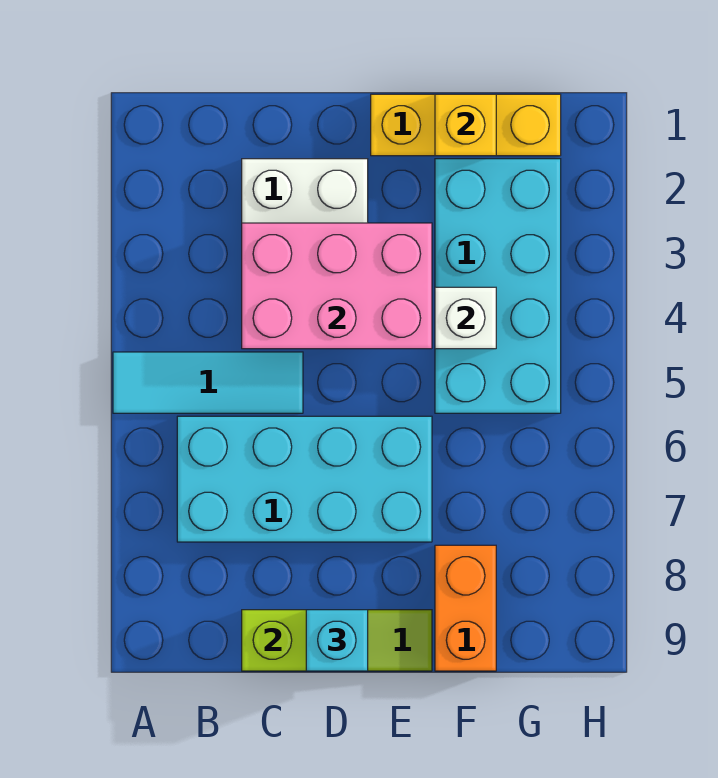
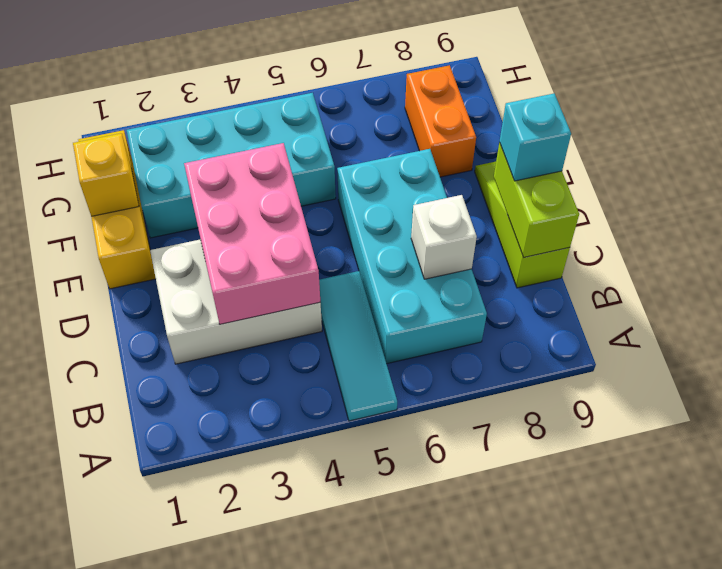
white 1x1 brick [435,287,496,349] -> white 1x1 brick moved to [411,195,477,279]
orange 1x2 brick [435,545,496,671] -> orange 1x2 brick turned to [405,65,476,177]

